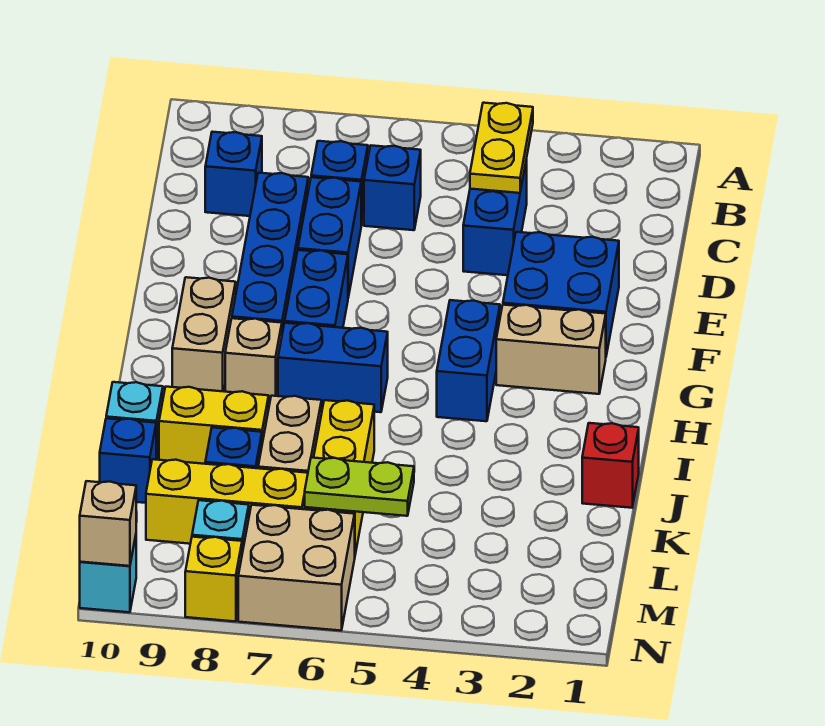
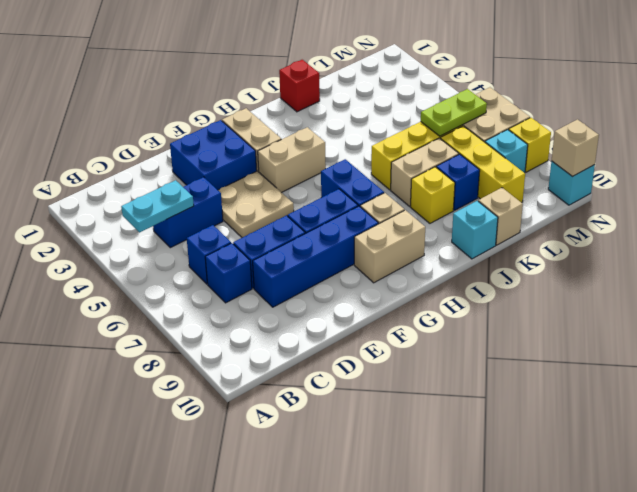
yellow 1x2 plate [470,103,533,193] -> cyan 1x2 plate [121,180,194,232]
blue 1x1 brick [205,132,262,216] -> none
none -> tan 2x2 plate [218,171,294,237]
blue 1x2 brick [437,300,500,421] -> tan 1x2 brick [258,127,326,193]
yellow 1x2 brick [159,387,269,464] -> yellow 1x1 brick [411,167,455,223]
blue 1x1 brick [100,418,156,503] -> tan 1x1 brick [478,188,523,245]
lime 1x2 plate [305,458,414,516] -> lime 1x2 plate turned to [421,89,487,136]

